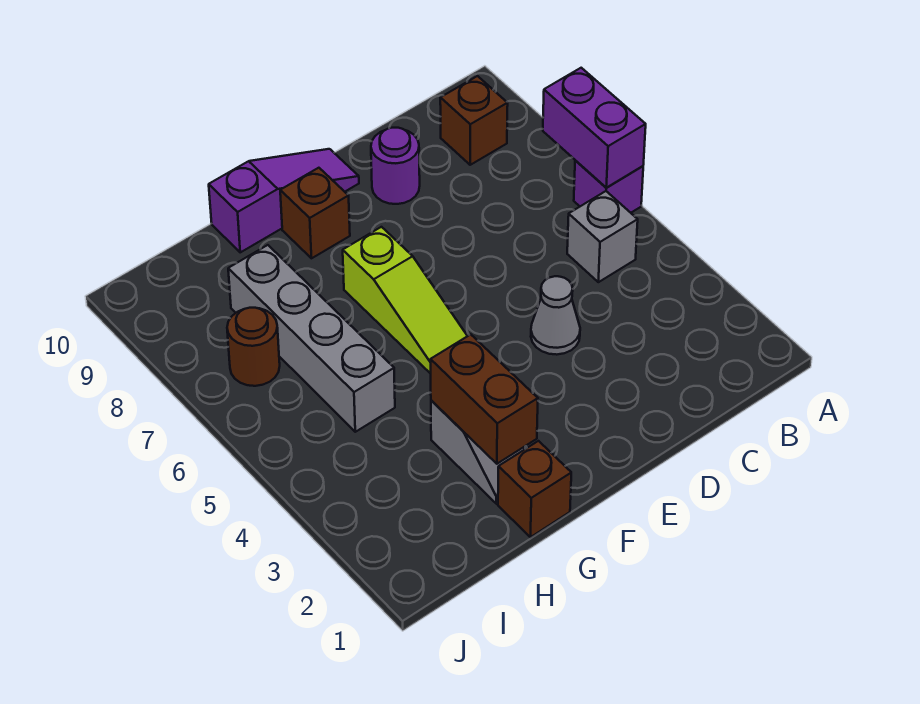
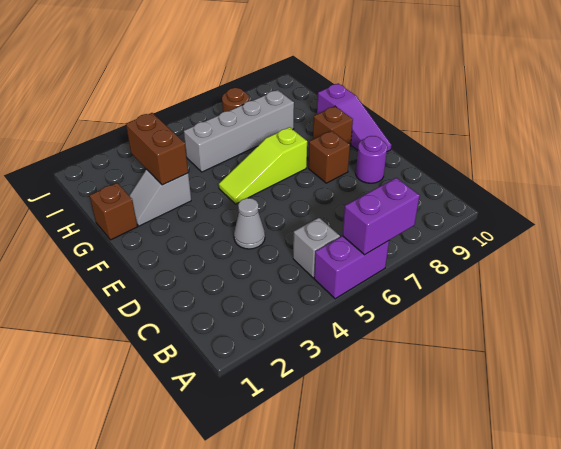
purple 1x1 brick [574,161,643,213] -> purple 1x2 brick [314,236,389,299]
brown 1x1 brick [440,76,508,165] -> brown 1x1 brick moved to [308,131,350,183]
brown 1x2 brick [430,334,538,464] -> brown 1x2 brick turned to [126,113,188,185]

